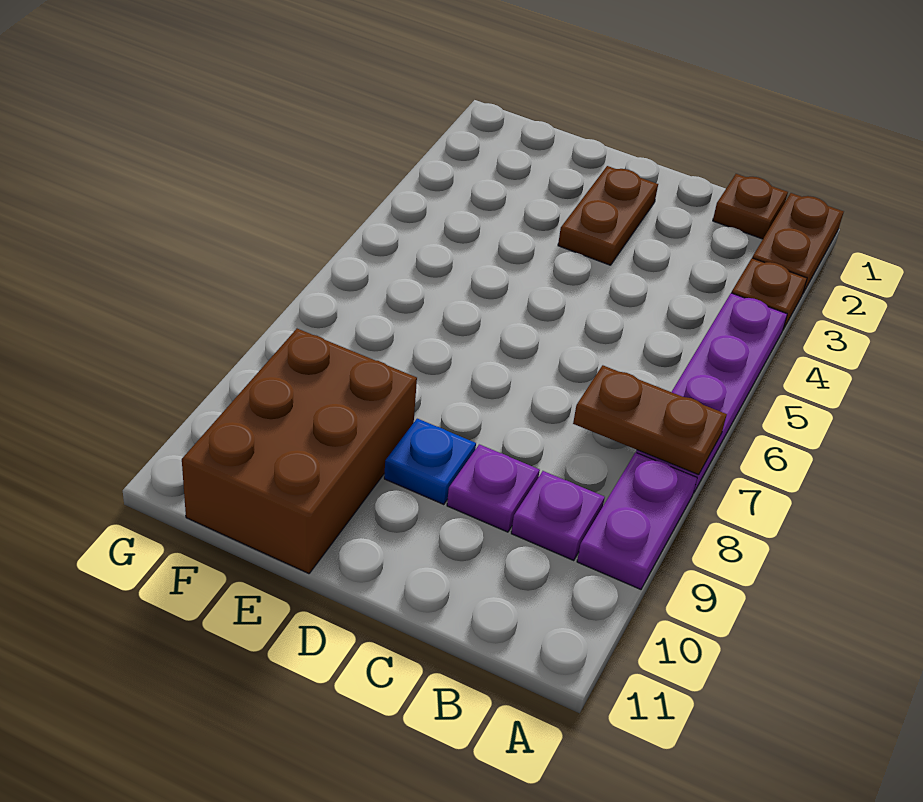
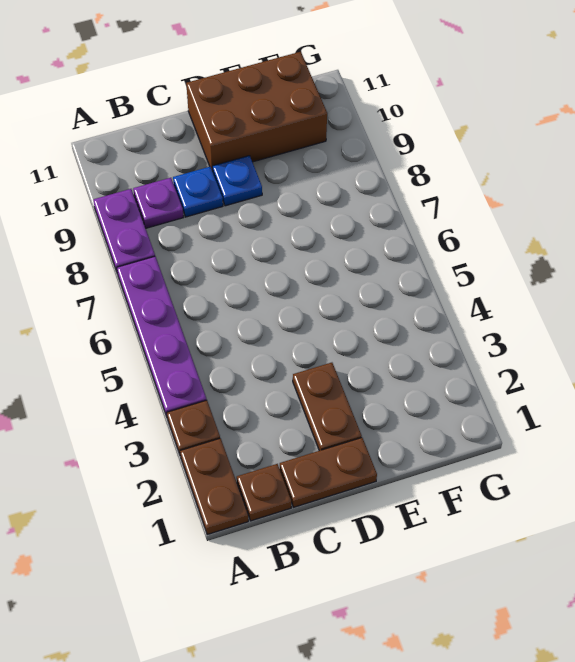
brown 1x2 plate [573,365,727,475] -> brown 1x2 plate moved to [280,438,377,507]
purple 1x1 plate [447,444,540,532] -> blue 1x1 plate [173,167,223,217]
brown 2x3 brick [182,329,417,574] -> brown 2x3 brick turned to [186,52,327,171]

